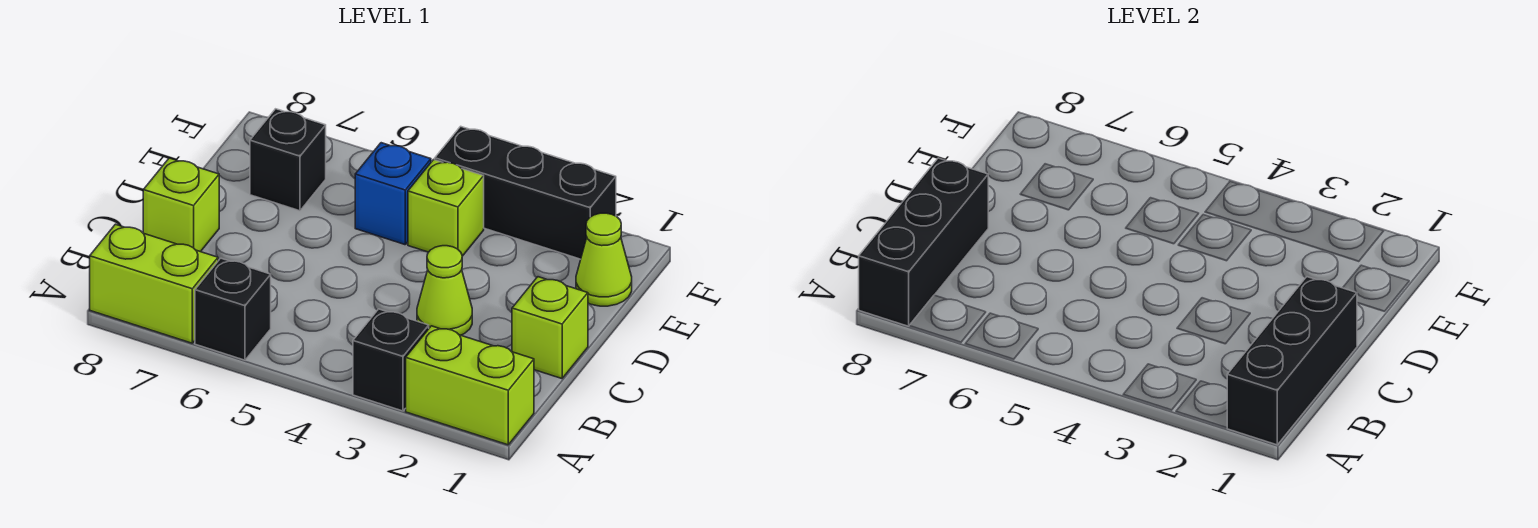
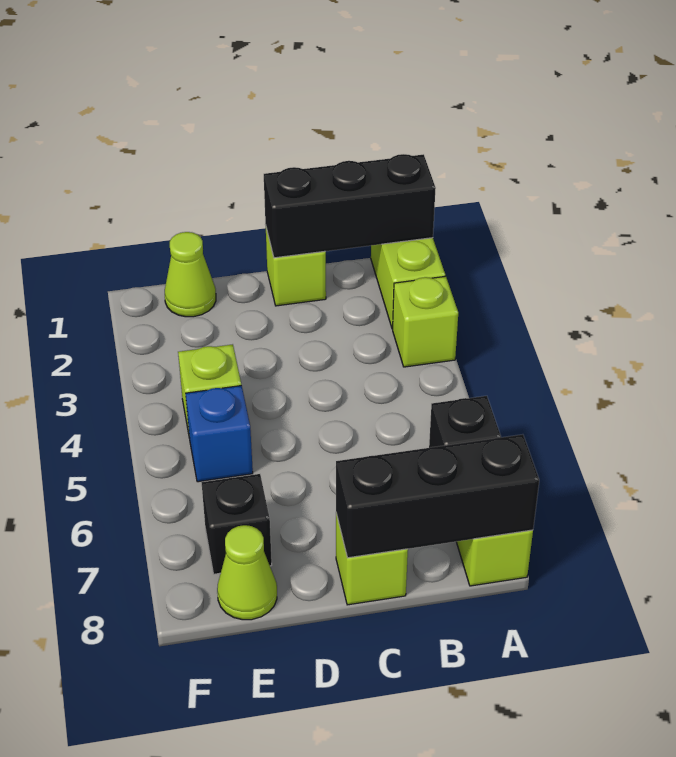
black 1x1 brick [353,309,429,411] -> lime 1x1 brick [393,276,458,367]
lime 1x1 cone [417,246,472,335] -> lime 1x1 cone moved to [217,525,277,620]
black 1x3 brick [435,126,616,259] -> none

